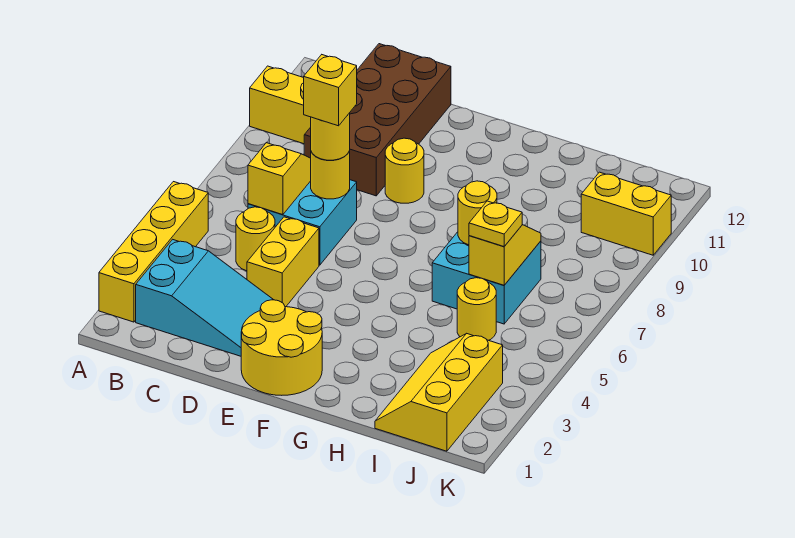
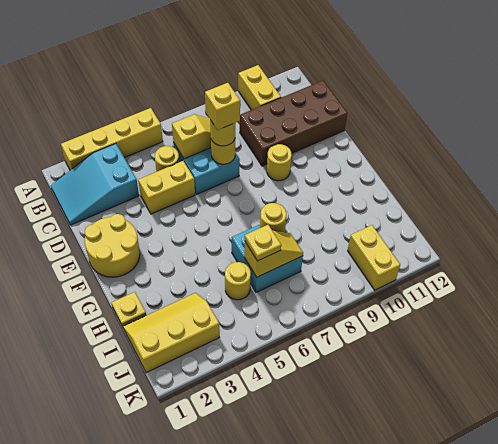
cyan 2x3 slope [136,239,273,356] -> cyan 2x3 slope turned to [51,144,139,225]
none -> yellow 1x1 plate [112,292,146,327]

